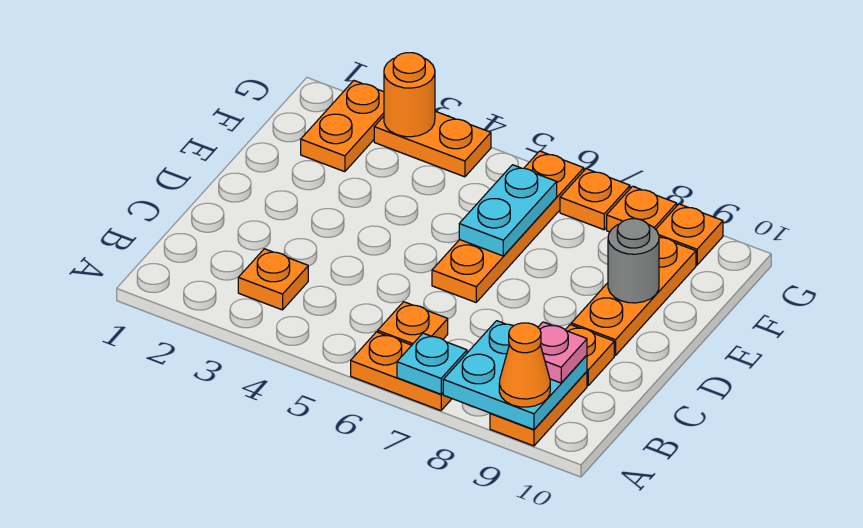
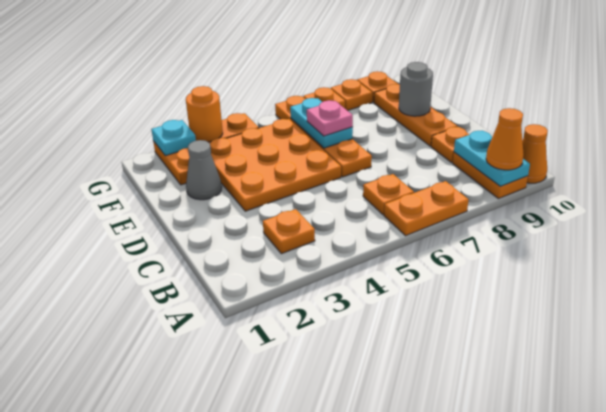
cyan 1x1 plate [397,333,467,394] -> cyan 1x1 plate moved to [151,120,196,156]
cyan 2x2 plate [443,321,587,430] -> cyan 1x2 plate [454,131,530,186]
none -> orange 1x1 cone [522,124,548,183]
pink 1x1 plate [538,322,587,383] -> pink 1x1 plate moved to [307,100,353,136]
none -> orange 3x3 plate [210,119,341,211]
none -> grey 1x1 cone [186,140,222,200]

